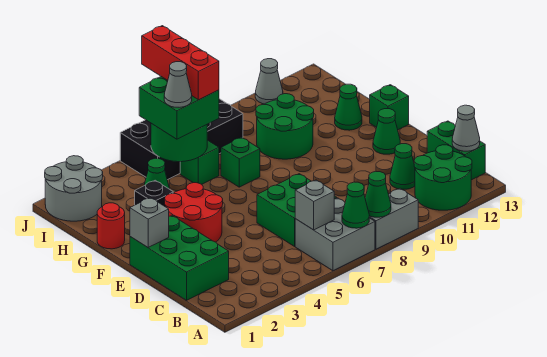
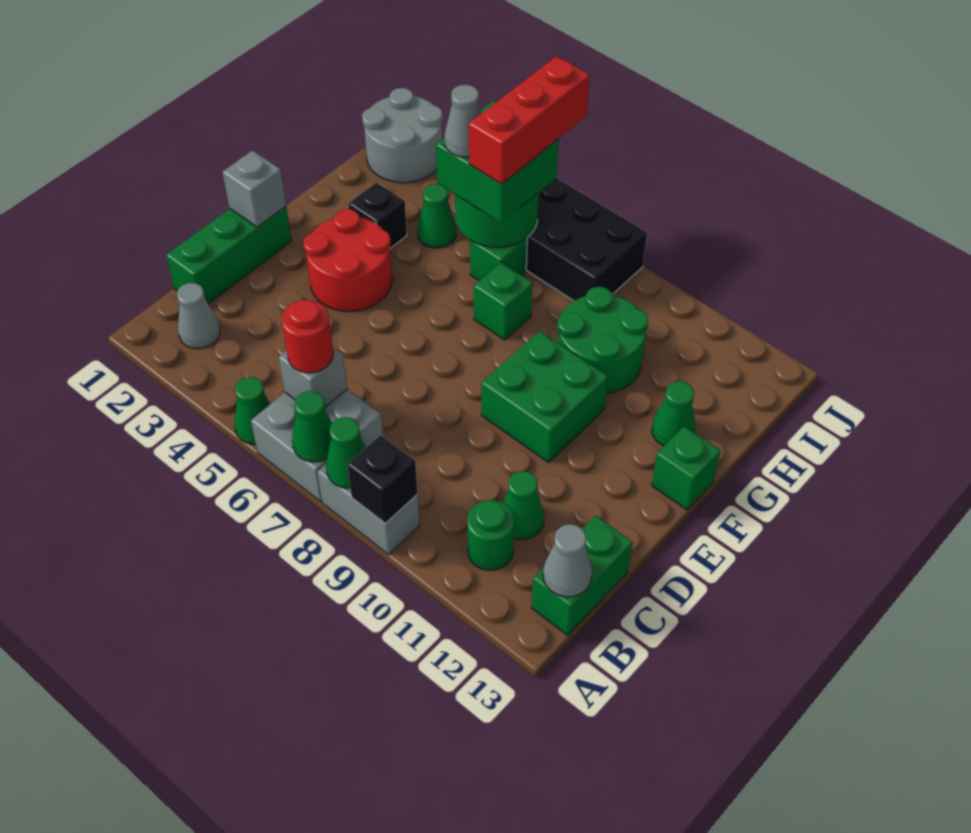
none -> black 1x1 brick [347,435,418,524]
green 2x2 round brick [414,145,472,210] -> green 1x1 round brick [467,500,514,570]
green 2x3 brick [130,216,229,300] -> green 1x3 brick [166,206,292,304]
green 2x2 brick [257,174,337,246] -> green 2x2 brick moved to [481,331,608,462]
green 1x1 cone [373,109,400,154] -> green 1x1 cone moved to [234,377,270,444]
red 1x1 round brick [97,203,125,249] -> red 1x1 round brick moved to [282,300,333,373]
grey 1x1 cone [255,59,283,104] -> grey 1x1 cone moved to [177,283,220,349]

